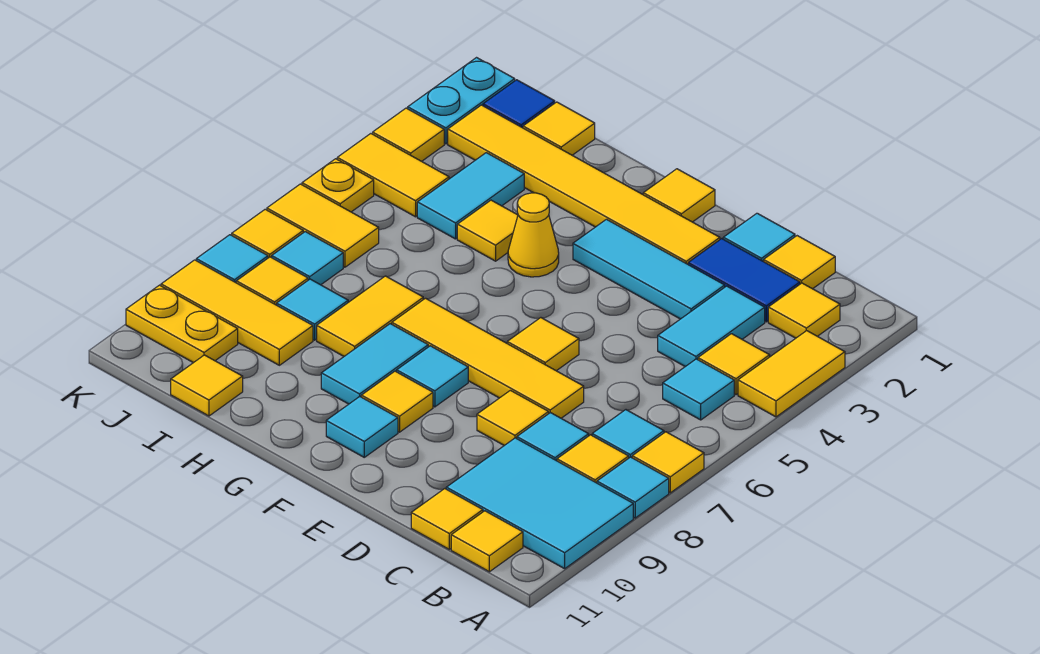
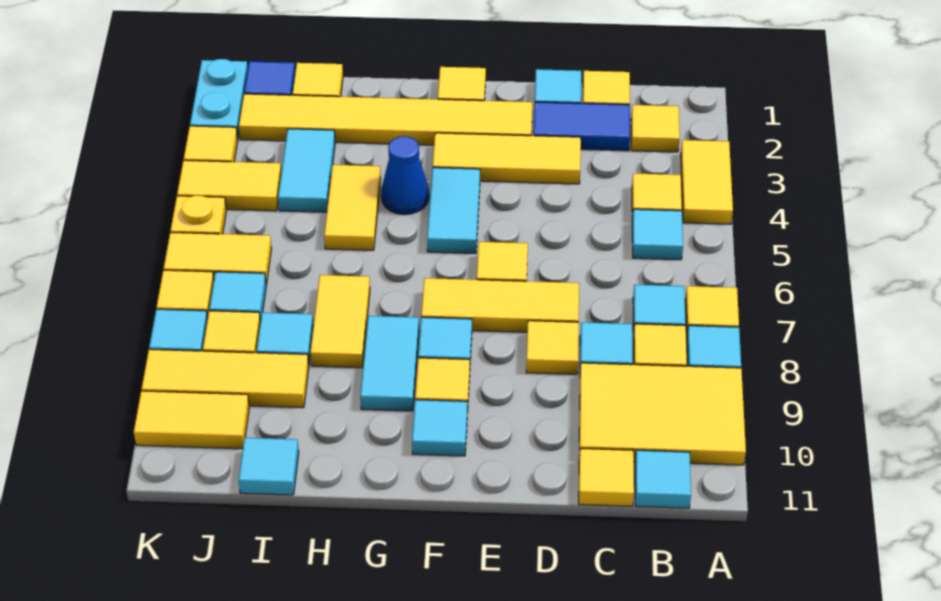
cyan 2x3 tile [446,438,633,569] -> yellow 2x3 tile [579,363,746,465]
yellow 1x1 tile [451,511,523,572] -> cyan 1x1 tile [635,450,691,508]
cyan 1x2 tile [658,286,765,367] -> cyan 1x2 tile moved to [427,168,480,254]
cyan 1x3 tile [573,219,725,319] -> yellow 1x3 tile [433,133,581,184]
yellow 1x4 tile [392,298,584,418] -> yellow 1x3 tile [421,278,579,332]
yellow 1x1 cone [508,193,559,277] -> blue 1x1 cone [381,136,429,215]
yellow 1x1 tile [457,200,518,261] -> yellow 1x2 tile [324,165,381,250]
yellow 1x1 tile [171,355,243,416] -> cyan 1x1 tile [239,438,299,495]
yellow 1x2 plate [126,285,238,363] -> yellow 1x2 tile [134,391,249,449]

